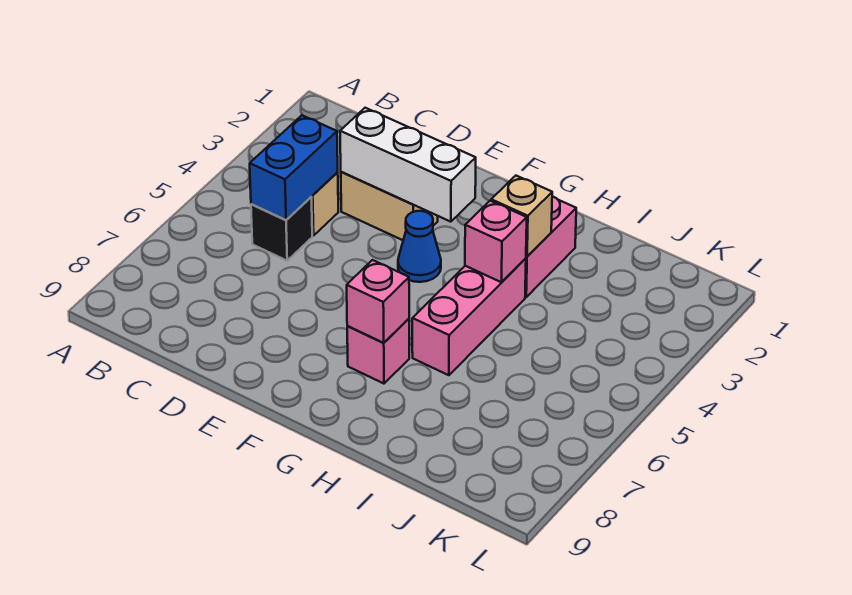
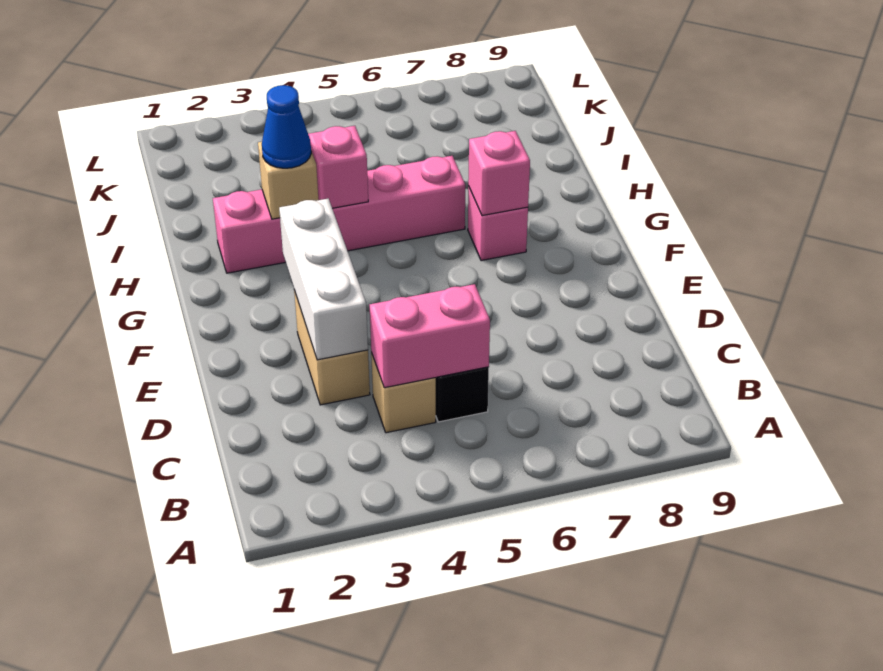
blue 1x2 brick [250,115,338,220] -> pink 1x2 brick [370,284,490,388]
blue 1x1 cone [398,211,441,282] -> blue 1x1 cone moved to [262,85,311,168]

